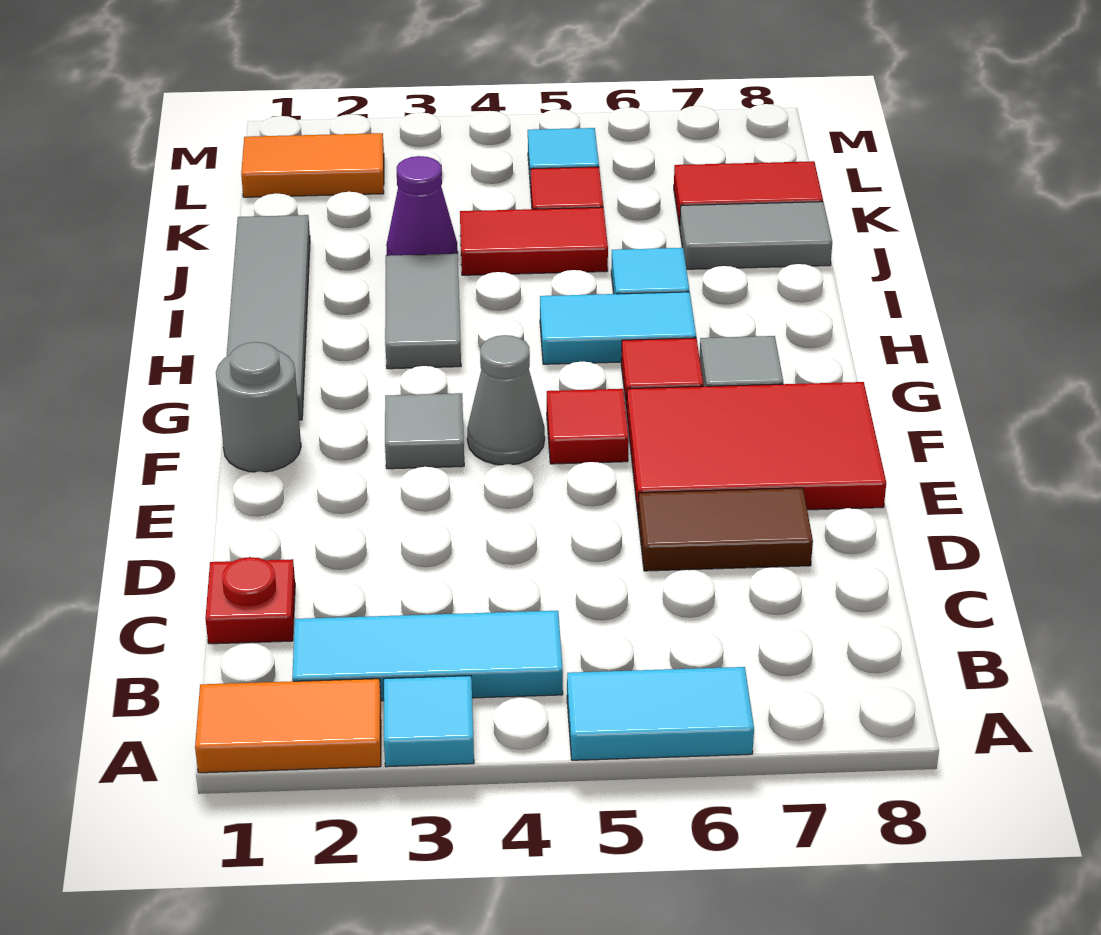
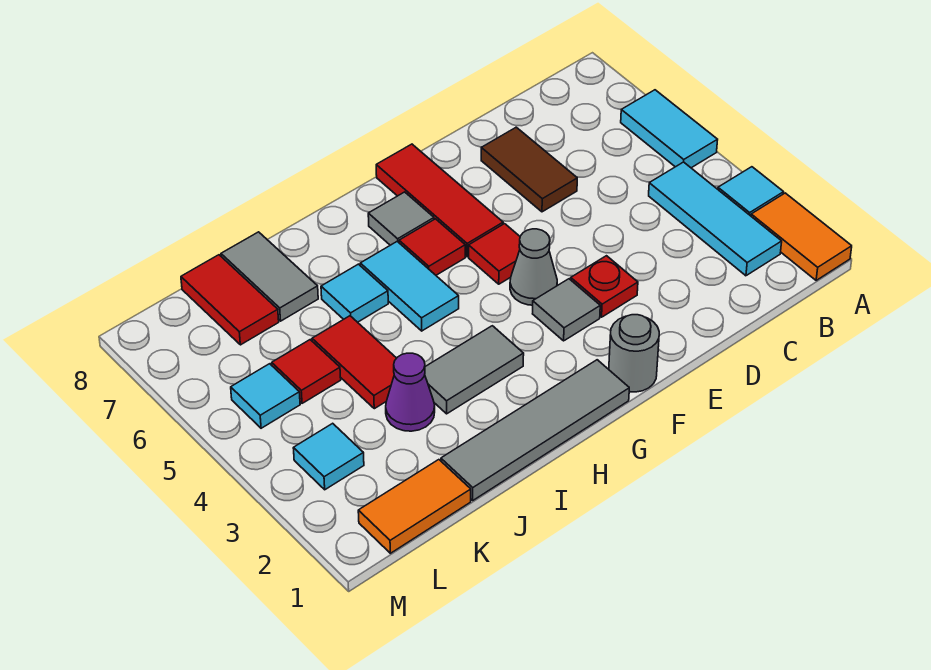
red 1x1 plate [205,557,295,644] -> red 1x1 plate moved to [571,256,638,317]
red 2x3 tile [627,382,886,512] -> red 1x3 tile [376,144,503,257]
orange 1x2 tile [241,133,384,197] -> orange 1x2 tile turned to [358,460,471,553]
none -> cyan 1x1 tile [293,423,364,490]

